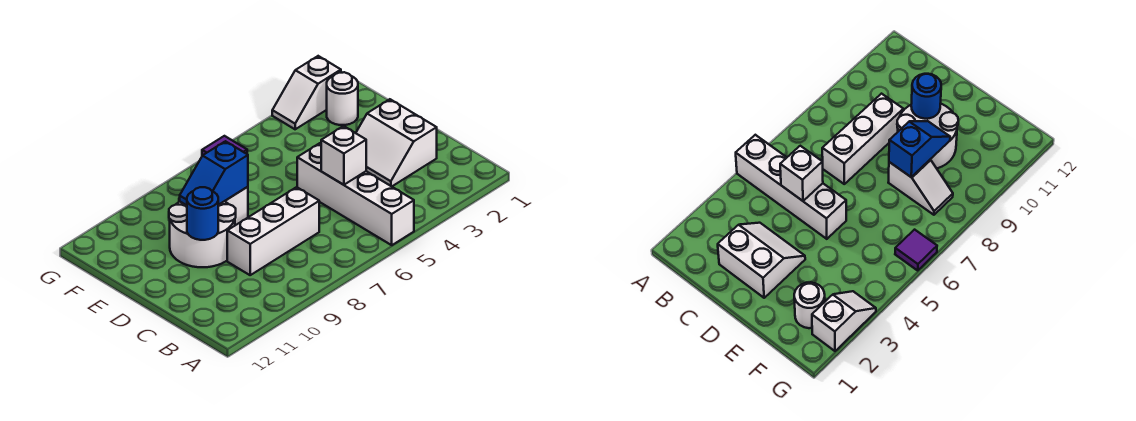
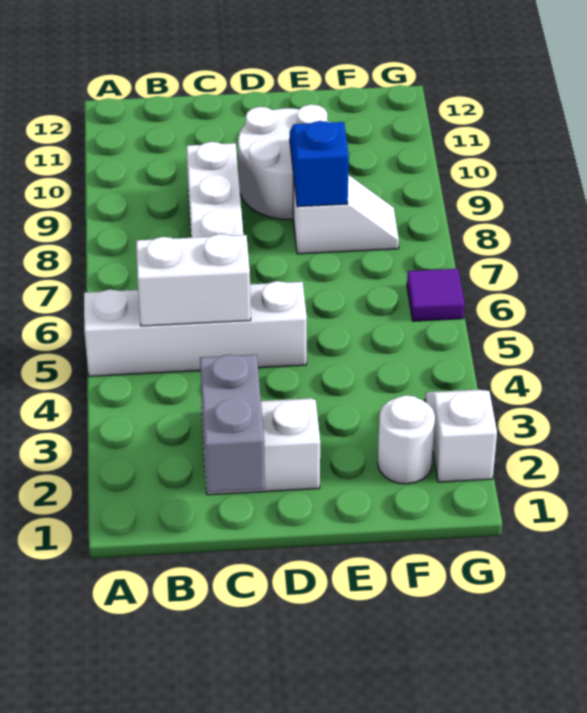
none -> grey 1x2 brick [200,355,265,492]
white 1x1 brick [321,126,366,185] -> white 1x2 brick [136,234,251,326]
blue 1x1 round brick [187,187,218,240] -> none

